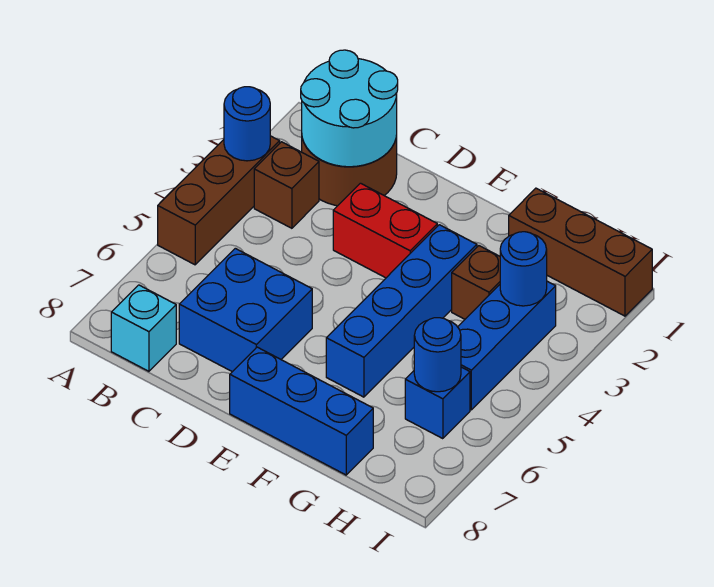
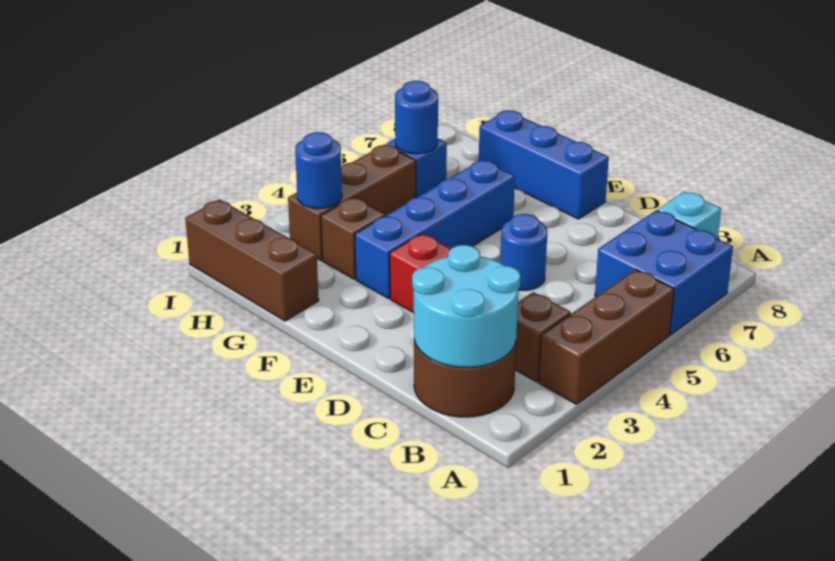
blue 1x1 round brick [224,87,270,161] -> blue 1x1 round brick moved to [500,214,547,290]
blue 2x2 brick [179,248,312,372] -> blue 2x2 brick moved to [595,210,733,335]
blue 1x3 brick [458,281,556,410] -> brown 1x3 brick [288,145,416,260]

